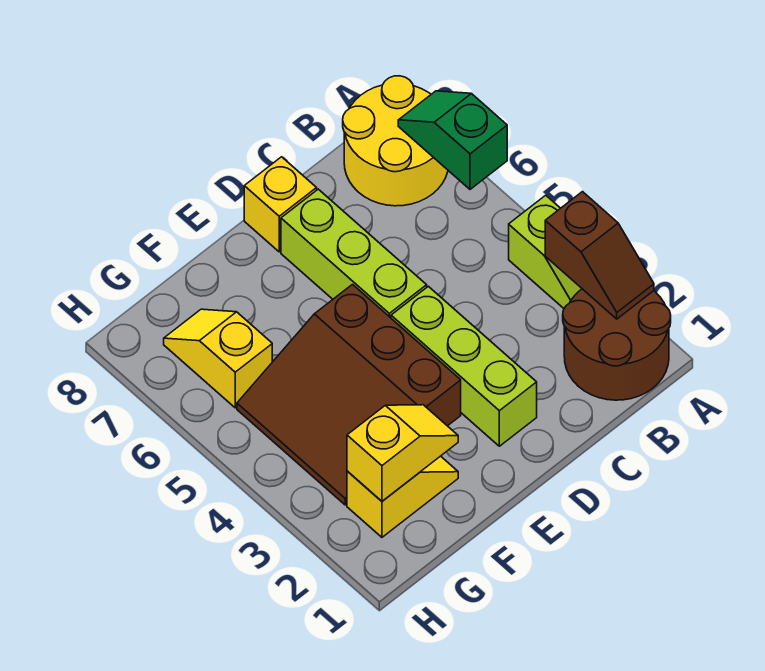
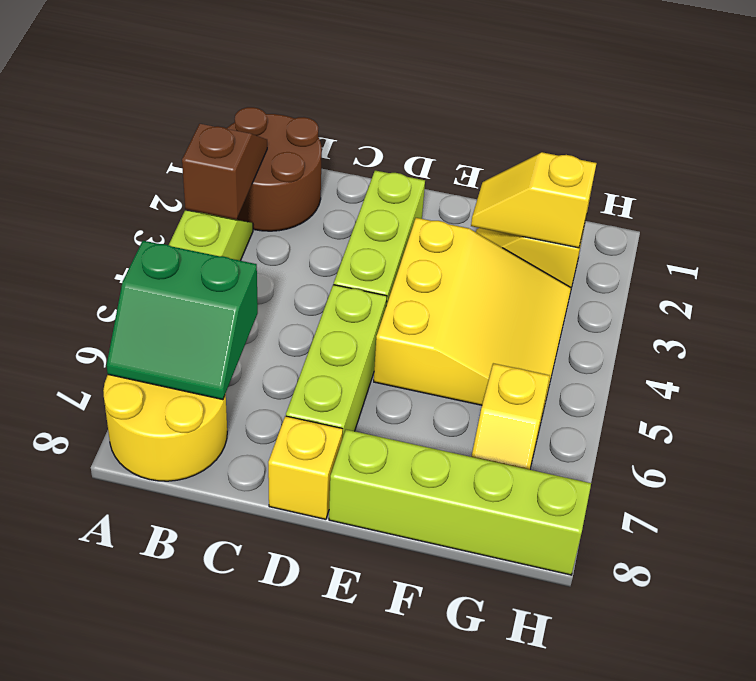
green 1x2 slope [398,91,507,189] -> green 2x2 slope [107,241,258,400]
brown 3x3 slope [237,285,461,505] -> yellow 3x3 slope [374,218,571,411]
none -> lime 1x4 brick [329,430,591,575]

